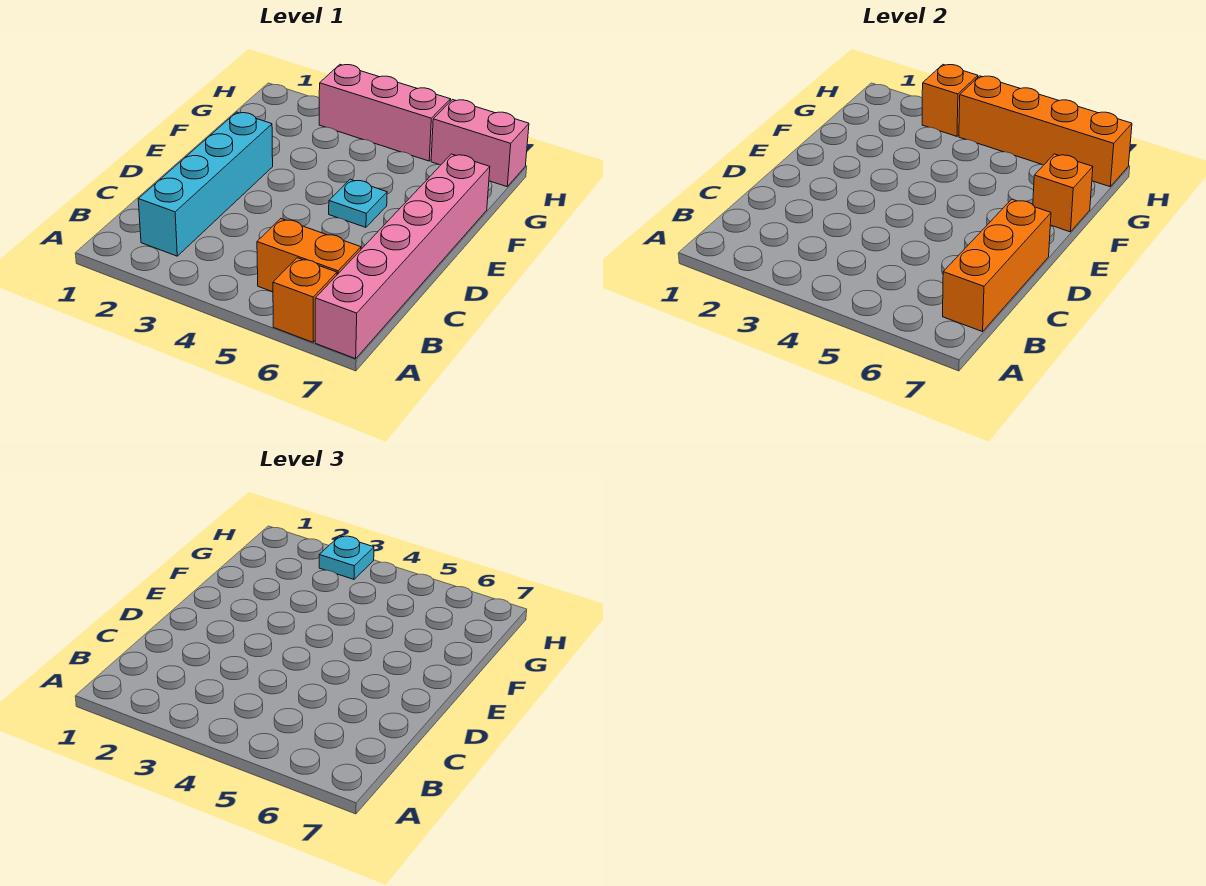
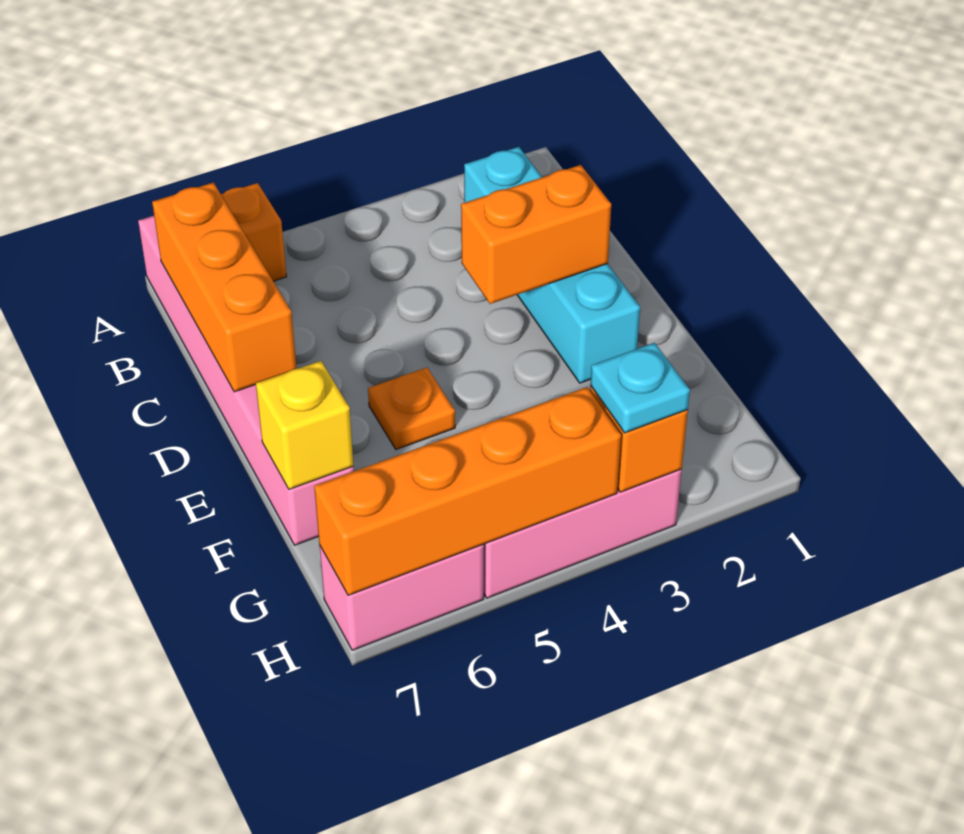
orange 1x2 brick [257,219,361,292] -> orange 1x2 brick moved to [461,165,611,304]
cyan 1x1 plate [329,179,387,227] -> orange 1x1 plate [368,368,455,449]
orange 1x1 brick [1033,154,1093,232] -> yellow 1x1 brick [256,361,353,489]

